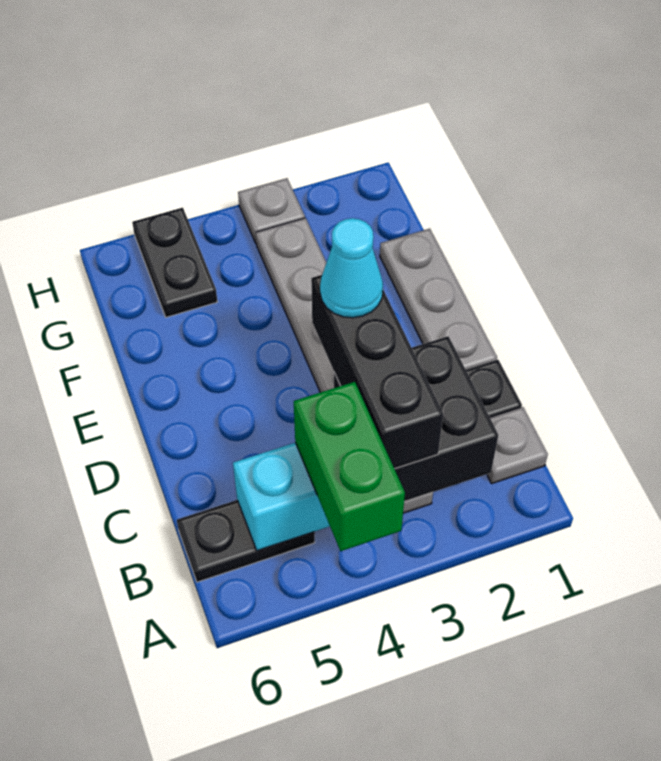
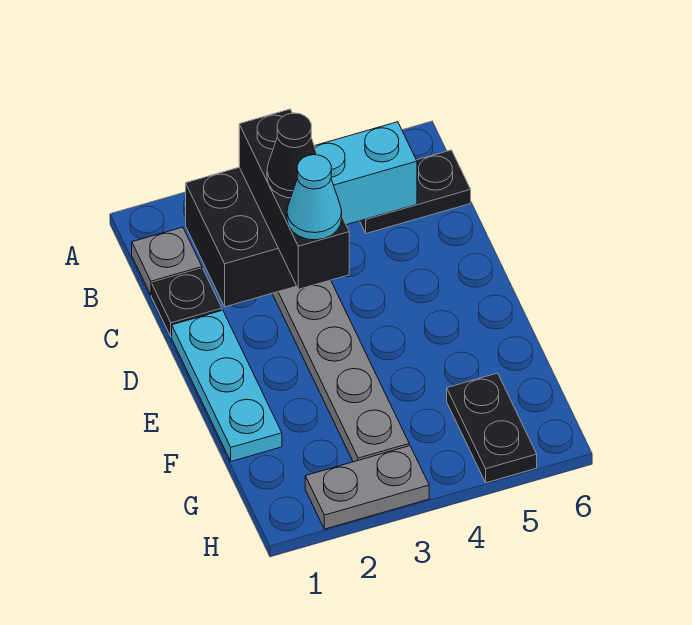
green 1x2 brick [294,382,405,551] -> none
none -> black 1x1 cone [267,113,317,198]
grey 1x3 plate [380,229,497,370] -> cyan 1x3 plate [172,310,282,461]
grey 1x1 plate [238,178,305,243] -> grey 1x2 plate [305,446,429,529]

